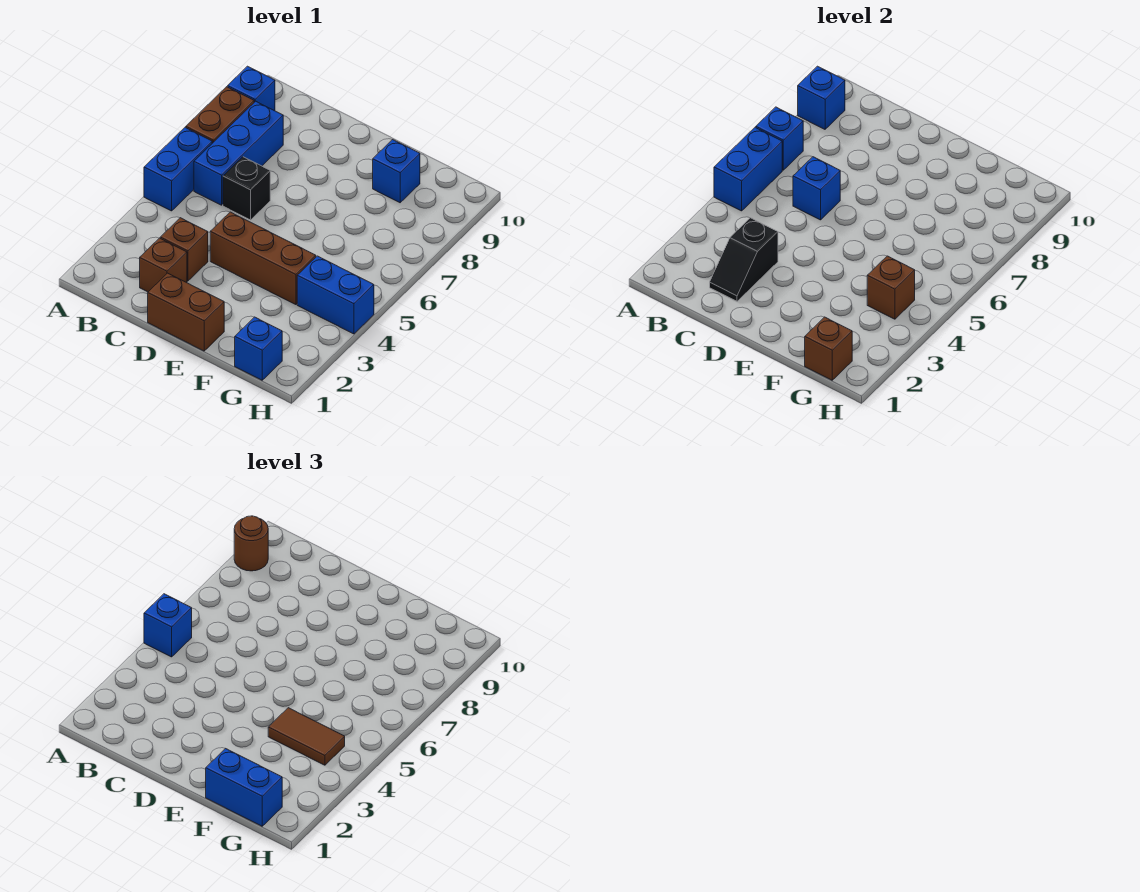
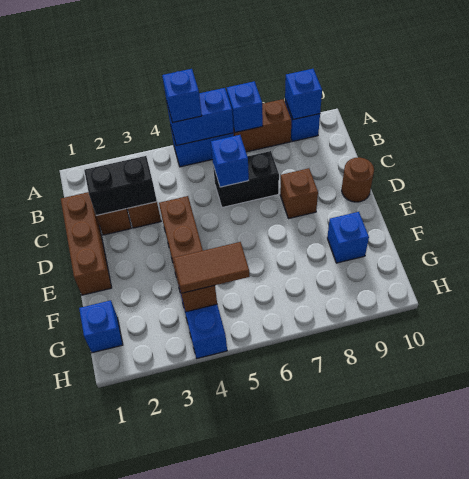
brown 1x1 round brick [234,516,268,571] -> brown 1x1 round brick moved to [342,157,374,202]
blue 1x3 brick [194,101,283,205] -> none
black 1x2 slope [710,218,778,301] -> black 1x2 brick [84,156,157,216]
black 1x1 brick [223,157,270,220] -> black 1x2 brick [213,151,279,208]
brown 1x2 brick [148,273,224,351] -> brown 1x3 brick [61,192,112,295]
blue 1x2 brick [206,748,282,826] -> none
brown 1x2 tile [268,708,345,765] -> brown 1x2 tile turned to [173,242,250,293]
brown 1x1 brick [805,317,852,380] -> brown 1x1 brick moved to [280,168,318,219]

